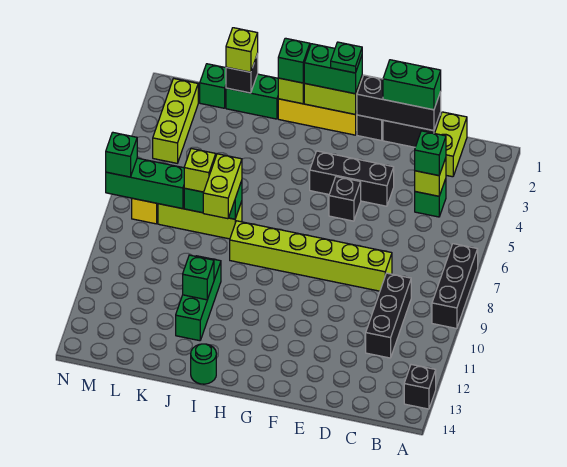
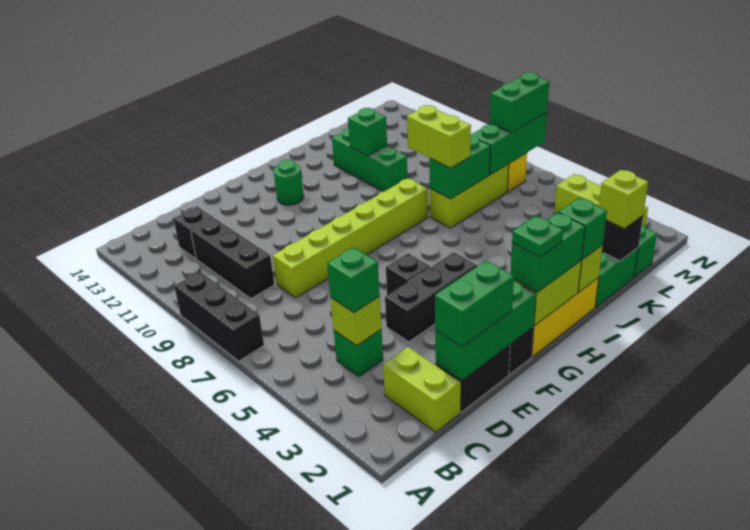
black 1x1 brick [404,365,436,409] -> black 1x1 brick moved to [173,207,214,259]
black 1x3 brick [357,75,441,131] -> green 1x3 brick [435,281,536,381]
green 1x1 round brick [191,344,216,384] -> green 1x1 round brick moved to [274,160,304,205]
lime 1x1 brick [184,149,216,192] -> none
green 1x1 brick [106,132,137,177] -> green 1x2 brick [490,72,549,133]

